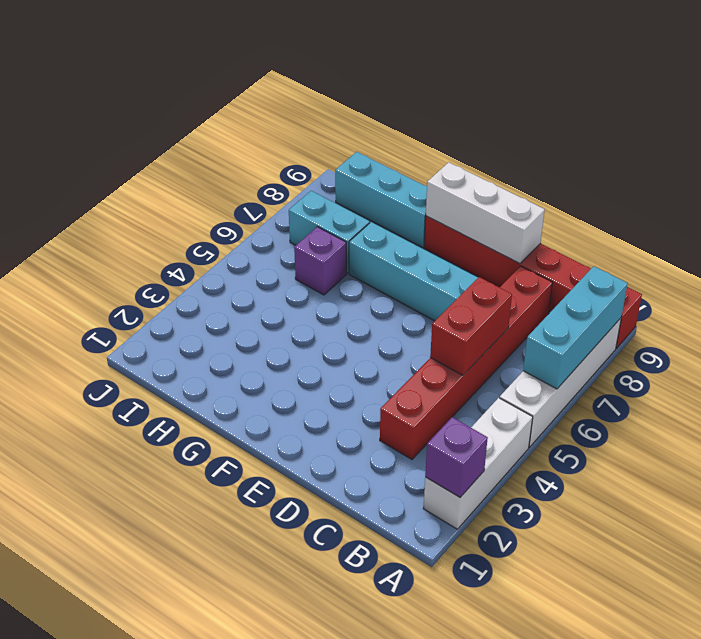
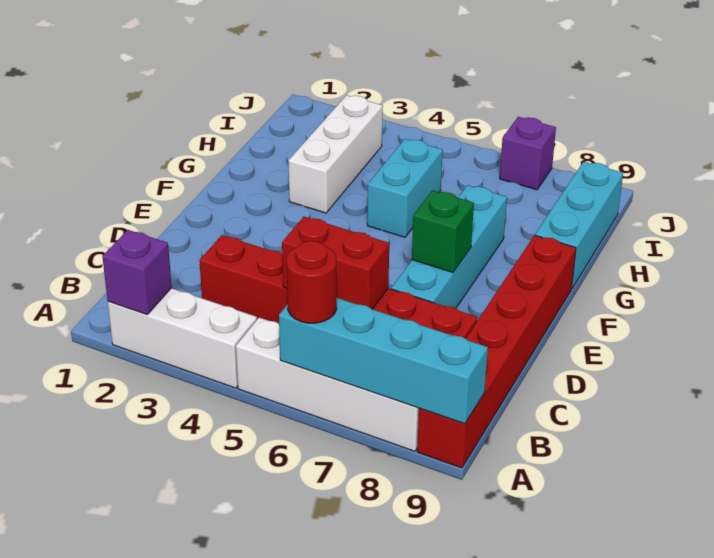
cyan 1x3 brick [523,266,628,389] -> cyan 1x4 brick [279,298,488,424]
none -> red 1x1 round brick [287,241,337,323]
white 1x3 brick [426,162,545,264] -> white 1x3 brick moved to [289,95,383,213]
none -> green 1x1 brick [412,190,474,272]
purple 1x1 brick [294,227,346,295] -> purple 1x1 brick moved to [500,117,556,190]
cyan 1x2 brick [289,191,370,273] -> cyan 1x2 brick moved to [367,139,443,237]

